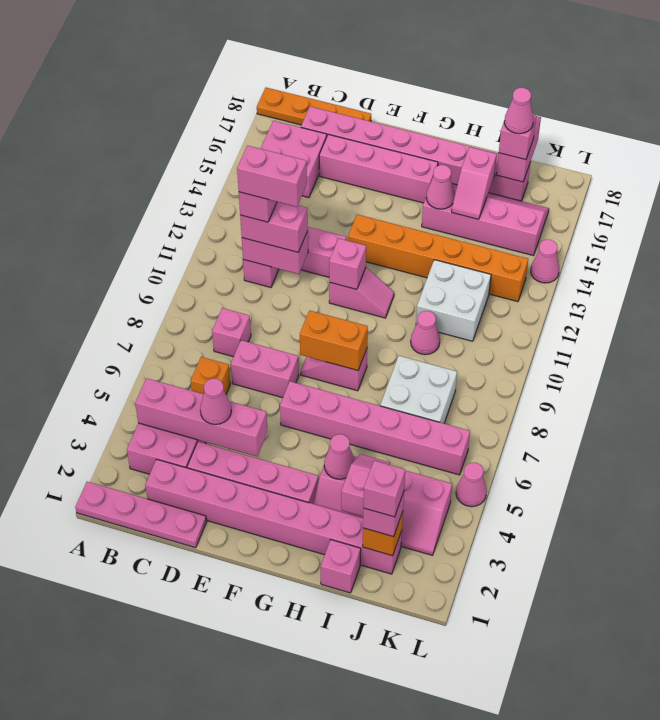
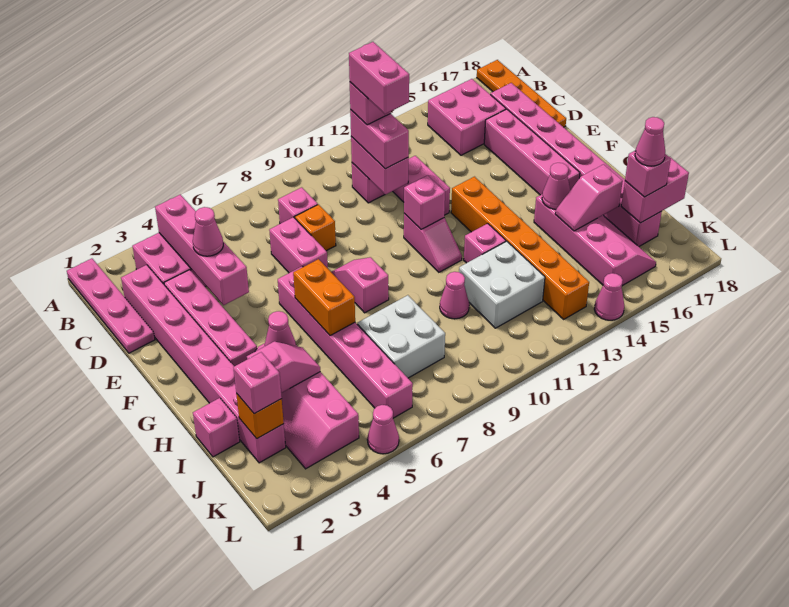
orange 1x1 brick [191,357,230,394] -> orange 1x1 brick moved to [295,205,336,251]
orange 1x2 brick [300,310,368,370] -> orange 1x2 brick moved to [293,259,355,336]
pink 1x1 brick [363,461,405,517] -> pink 1x1 brick moved to [464,223,506,263]

